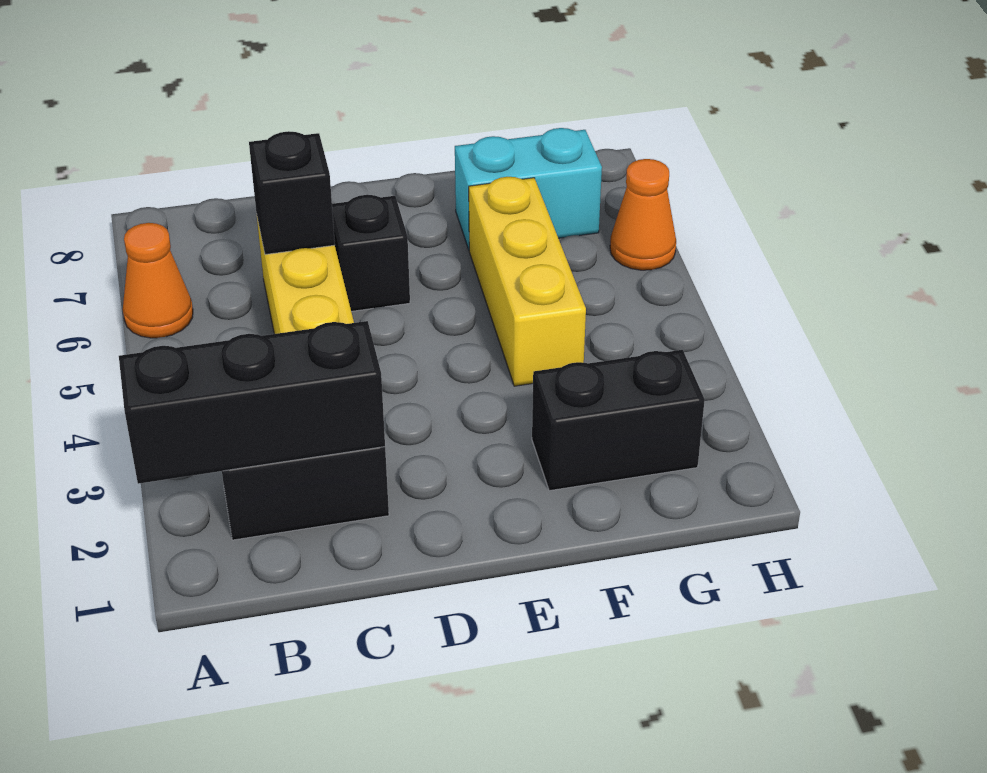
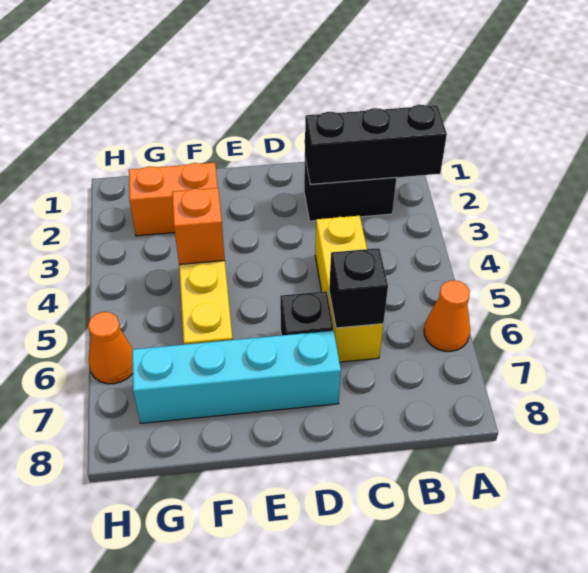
black 1x2 brick [532,350,705,491] -> orange 1x2 brick [129,163,218,236]
none -> orange 1x1 brick [172,188,225,264]
cyan 1x2 brick [455,128,602,249] -> cyan 1x4 brick [132,331,341,423]

